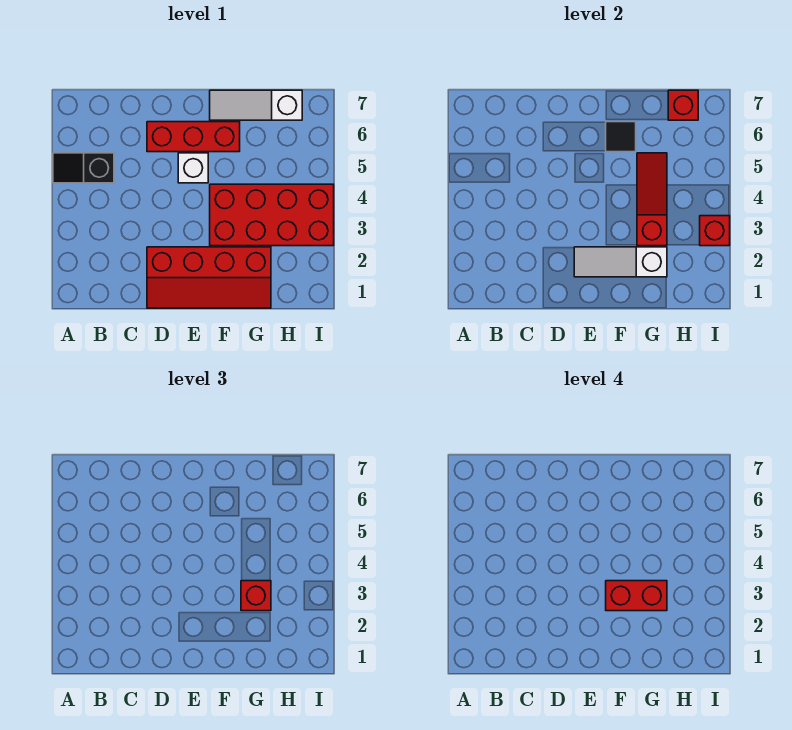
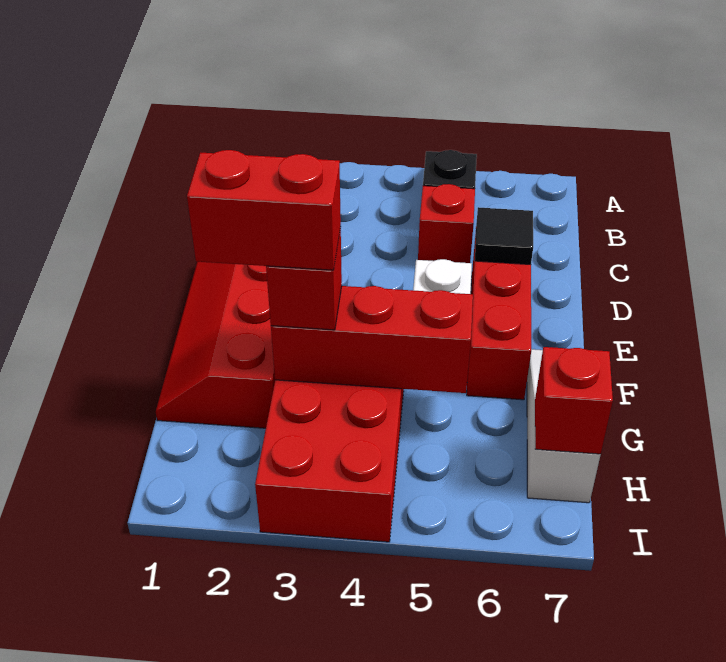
white 1x3 slope [574,247,667,277] -> none
red 1x2 brick [606,581,667,611] -> red 1x2 brick turned to [187,150,341,270]
black 1x1 tile [606,122,636,152] -> black 1x1 tile moved to [475,207,533,264]
red 1x3 slope [637,153,667,246] -> red 1x3 brick [271,286,473,393]
red 1x1 brick [700,216,730,246] -> red 1x1 brick moved to [418,184,475,263]

